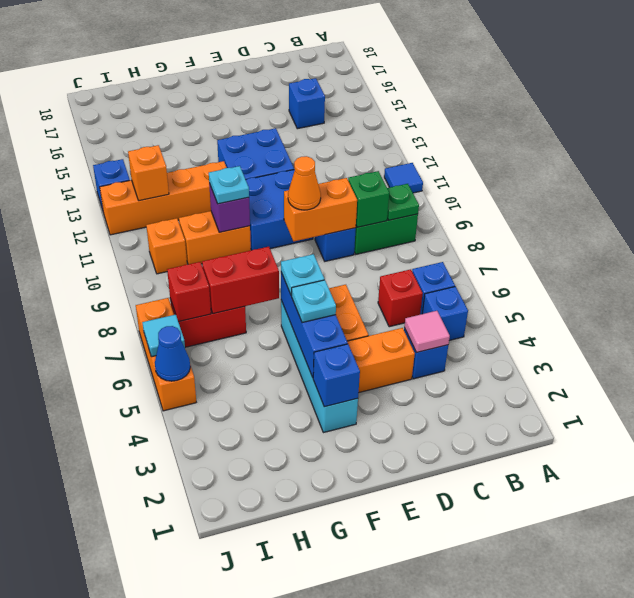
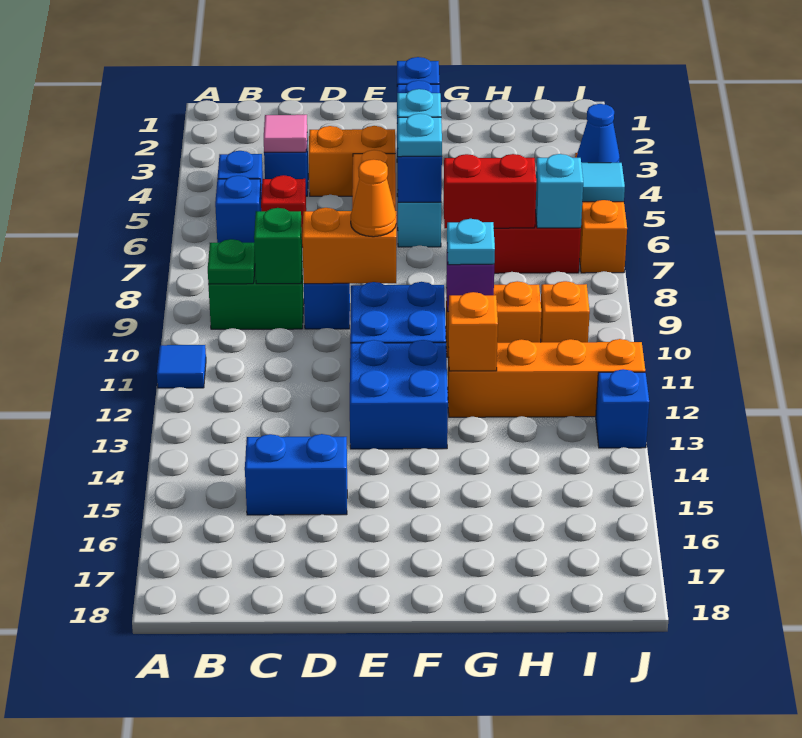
blue 1x1 brick [289,78,325,129] -> blue 1x2 brick [245,434,347,515]
red 1x1 brick [167,262,211,322] -> cyan 1x1 brick [535,154,583,228]
orange 1x1 brick [128,145,169,201] -> orange 1x1 brick moved to [448,292,498,371]

